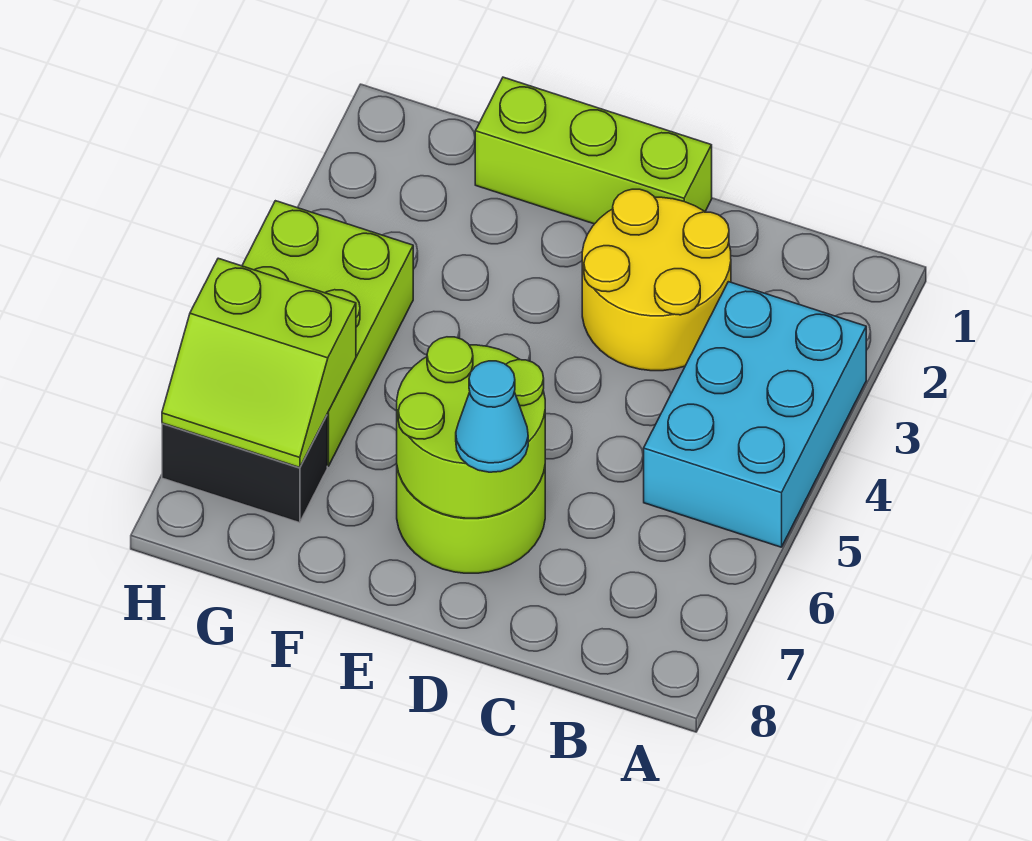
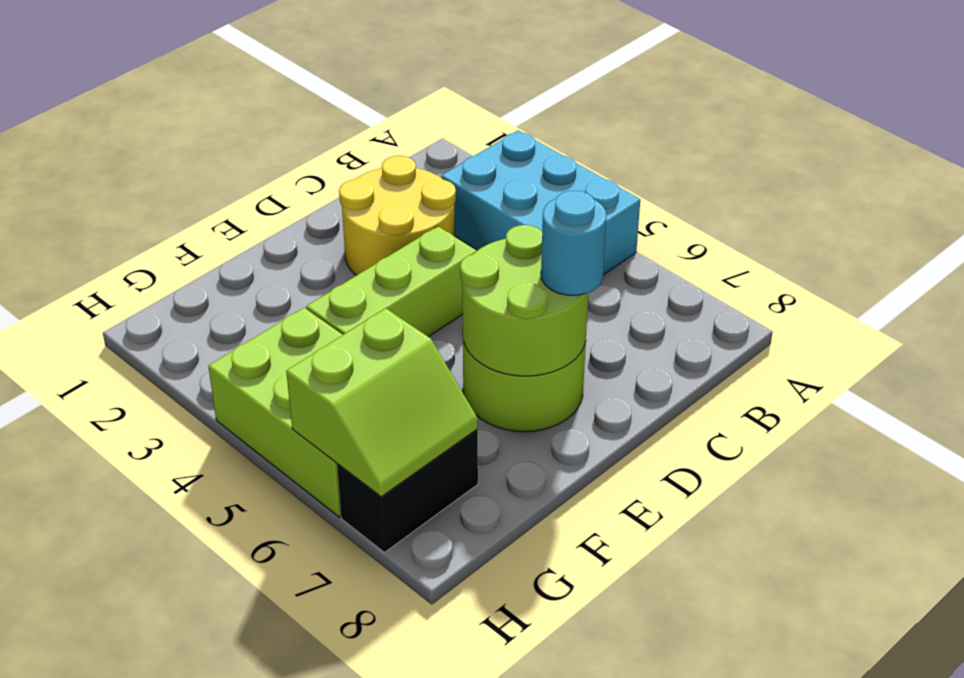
lime 1x3 brick [475,77,712,224] -> lime 1x3 brick moved to [306,226,477,337]
cyan 1x1 cone [456,361,528,472] -> cyan 1x1 round brick [541,191,606,295]

